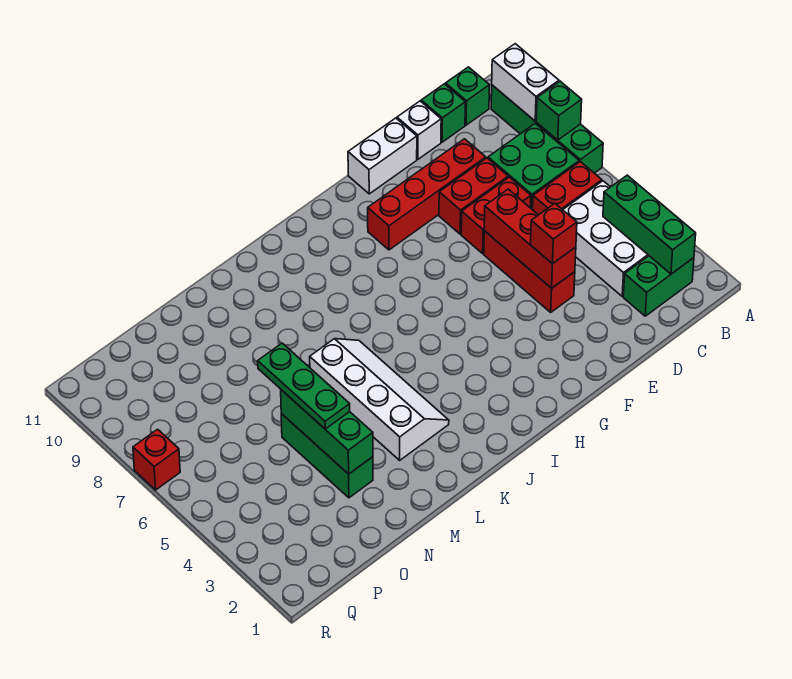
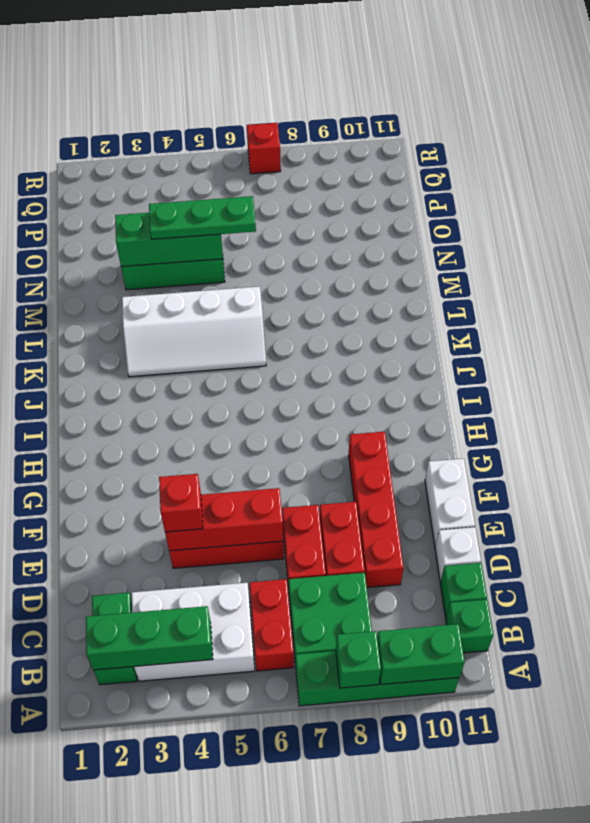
white 1x2 brick [492,44,559,121] -> green 1x2 brick [377,624,465,684]

